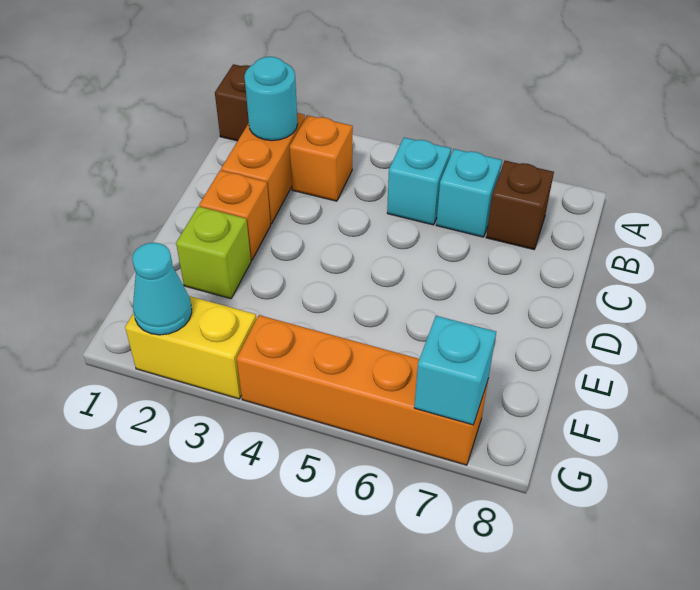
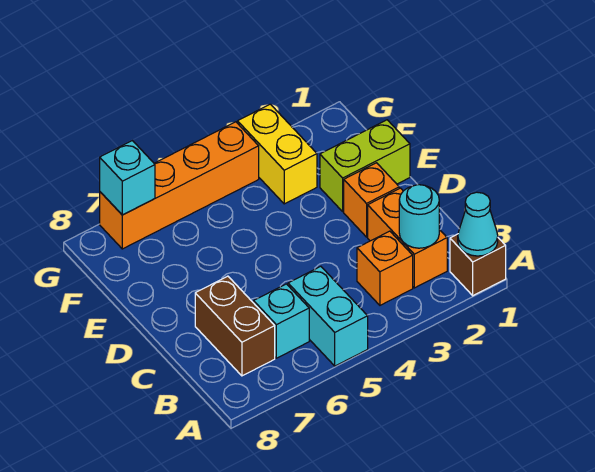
cyan 1x1 brick [387,138,451,225] -> cyan 1x2 brick [288,266,368,366]
brown 1x1 brick [486,161,554,250] -> brown 1x2 brick [195,276,275,376]
lime 1x1 brick [176,206,251,299] -> lime 1x2 brick [320,120,410,211]
yellow 1x2 brick [125,296,256,399] -> yellow 1x2 brick turned to [238,104,317,204]
cyan 1x1 cone [132,243,192,335] -> cyan 1x1 cone moved to [458,192,498,256]

